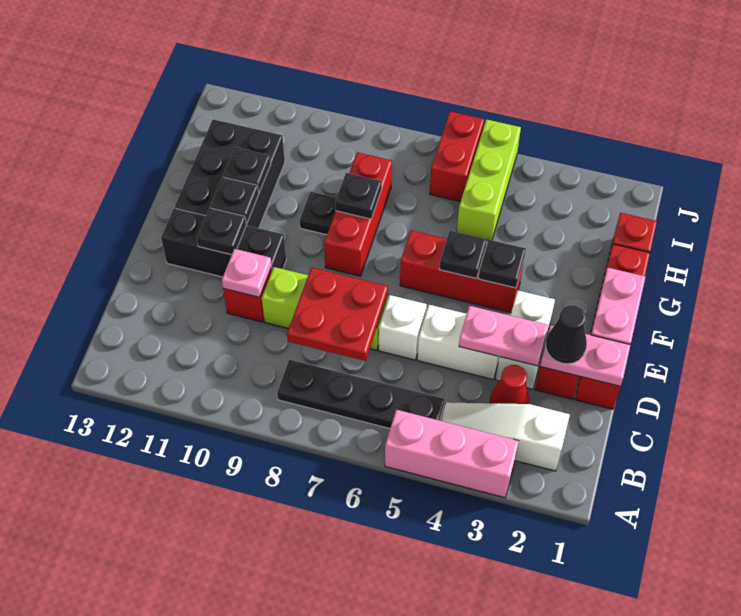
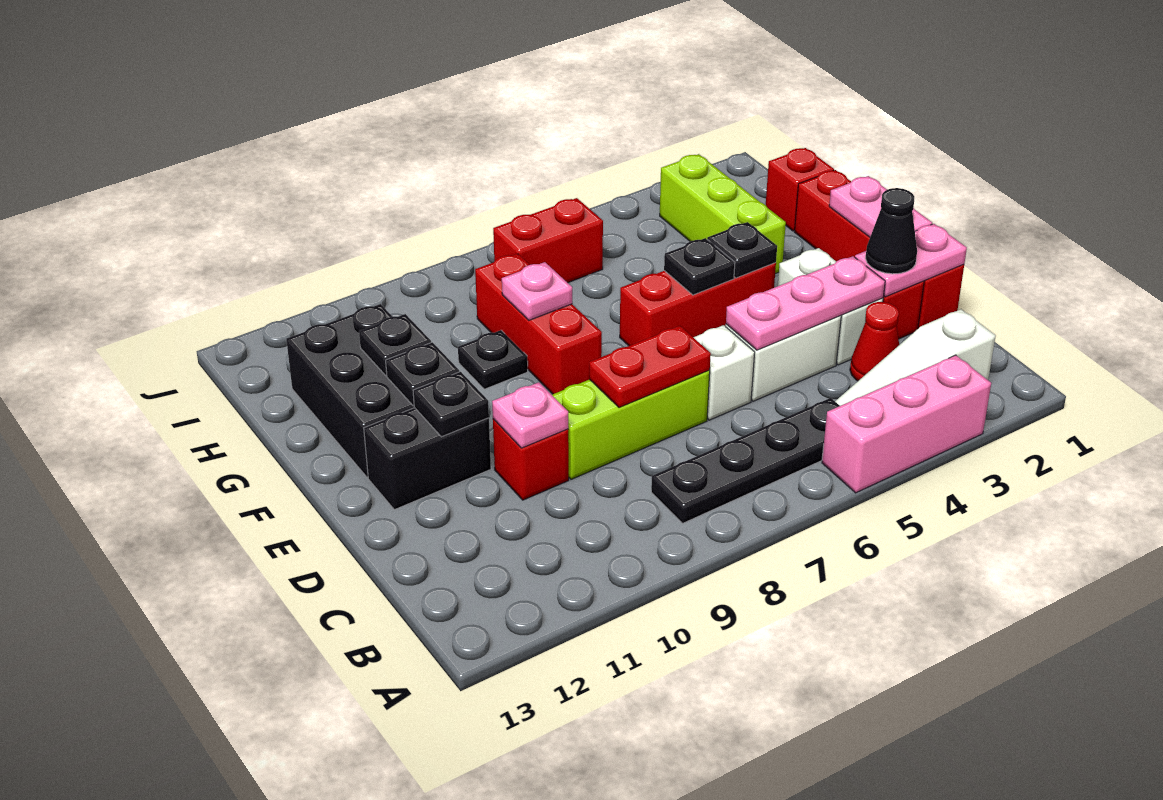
red 2x2 plate [287,268,388,361] -> red 1x2 plate [589,326,711,408]
pink 1x2 plate [459,306,548,366] -> pink 1x3 plate [726,256,885,350]
black 1x3 brick [161,208,286,277] -> black 1x2 brick [364,408,491,510]
black 1x1 plate [335,173,382,219] -> pink 1x1 plate [502,262,572,320]
lime 1x3 brick [457,119,521,240] -> lime 1x3 brick moved to [660,154,786,274]
red 1x2 brick [430,111,484,202] -> red 1x2 brick turned to [493,198,603,283]

